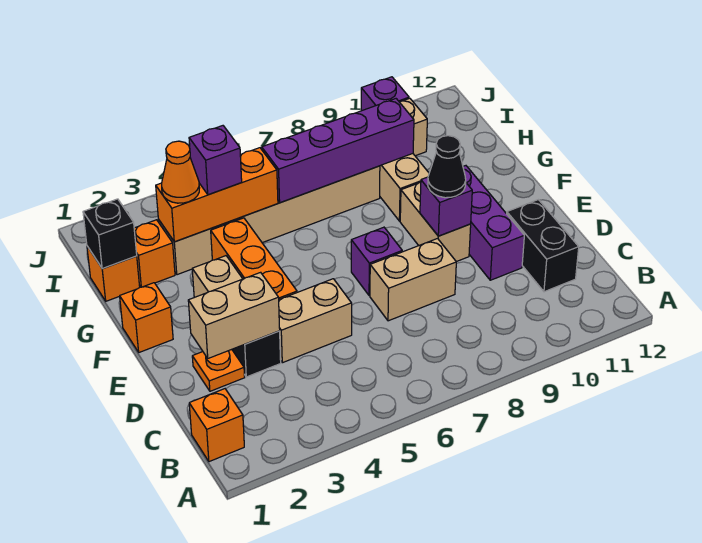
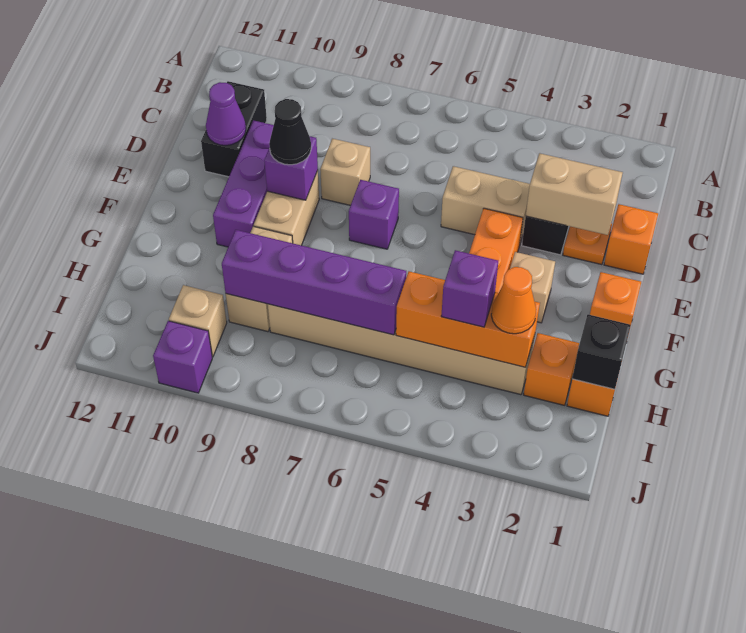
orange 1x1 brick [189,389,244,462] -> orange 1x1 brick moved to [604,204,658,274]
tan 1x2 brick [370,239,456,321] -> tan 1x1 brick [320,139,370,205]
none -> purple 1x1 cone [206,82,246,145]

